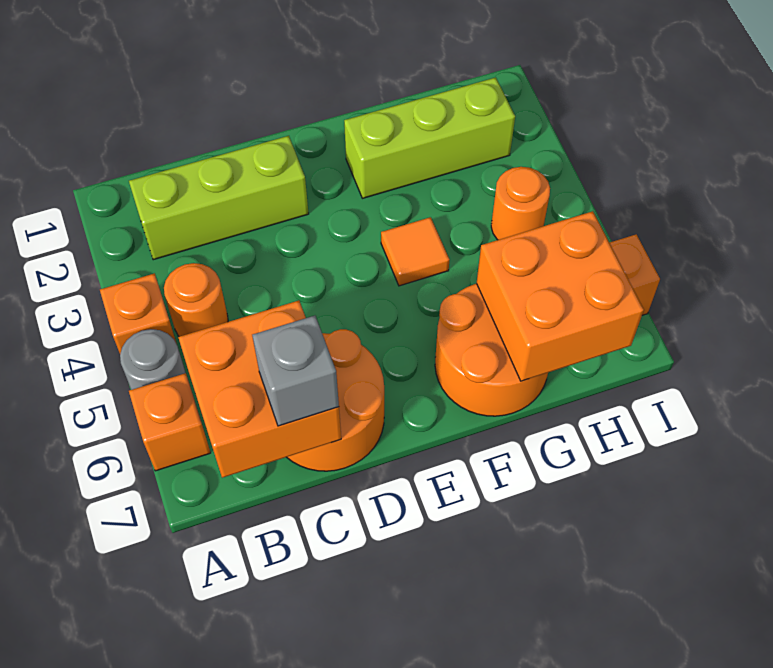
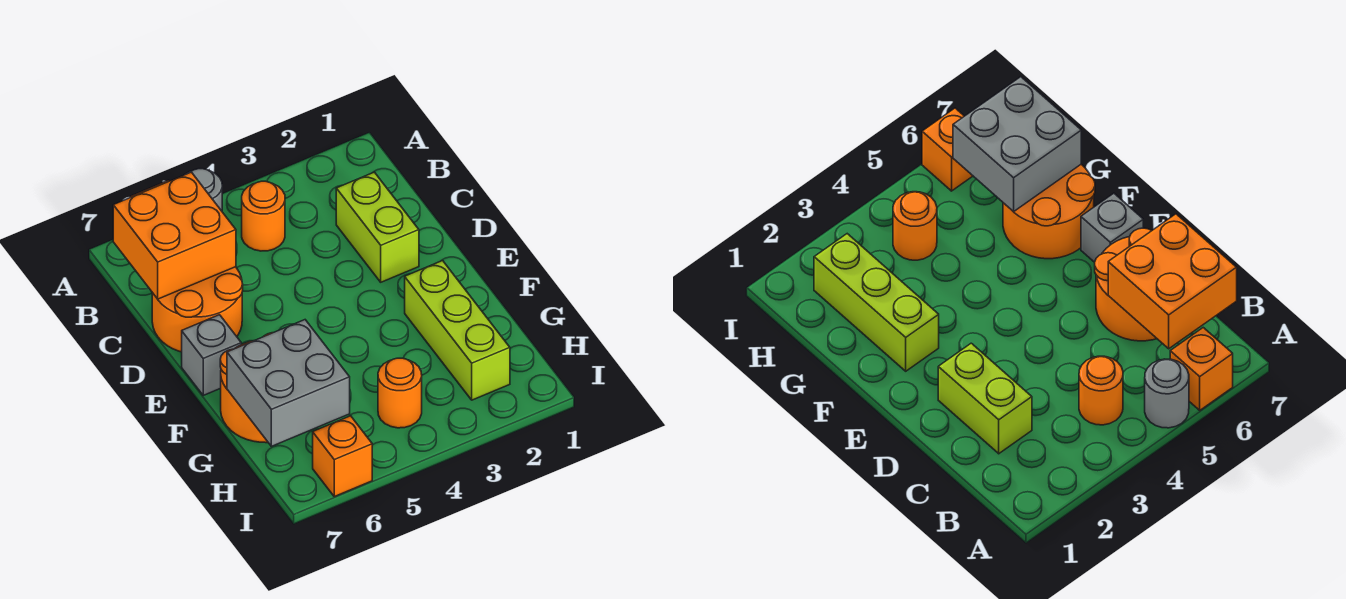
orange 1x1 brick [100,273,177,353] -> none
lime 1x3 brick [129,136,309,260] -> lime 1x2 brick [336,172,419,282]
grey 1x1 brick [252,316,339,426] -> grey 1x1 brick moved to [182,315,241,395]
orange 1x1 tile [381,217,449,286] -> none
orange 2x2 brick [476,211,644,381] -> grey 2x2 brick [227,320,350,446]

